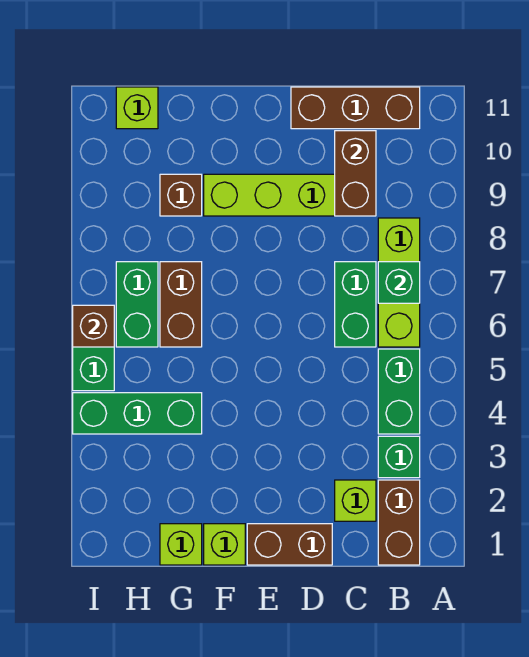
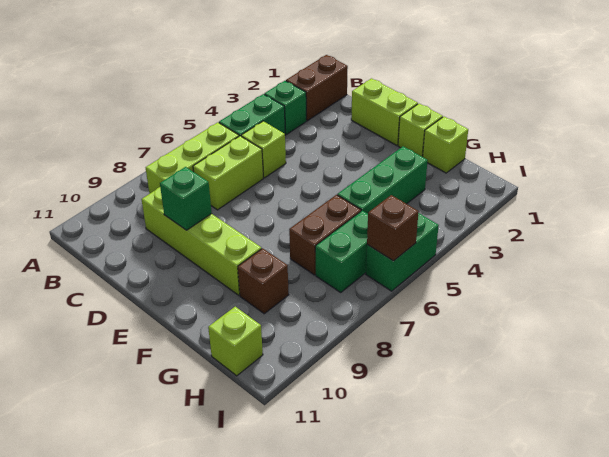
green 1x1 brick [378,262,420,303] -> green 1x1 brick moved to [160,167,212,230]
brown 1x3 brick [291,87,420,129] -> none
lime 1x1 brick [335,480,376,521] -> lime 1x1 brick moved to [241,121,286,178]
green 1x2 brick [335,262,376,347] -> lime 1x2 brick [193,136,263,210]
brown 1x2 brick [335,131,376,216] -> none
brown 1x2 brick [247,524,332,565] -> lime 1x2 brick [351,78,418,146]
green 1x3 brick [73,393,202,434] -> green 1x3 brick turned to [337,146,428,214]

